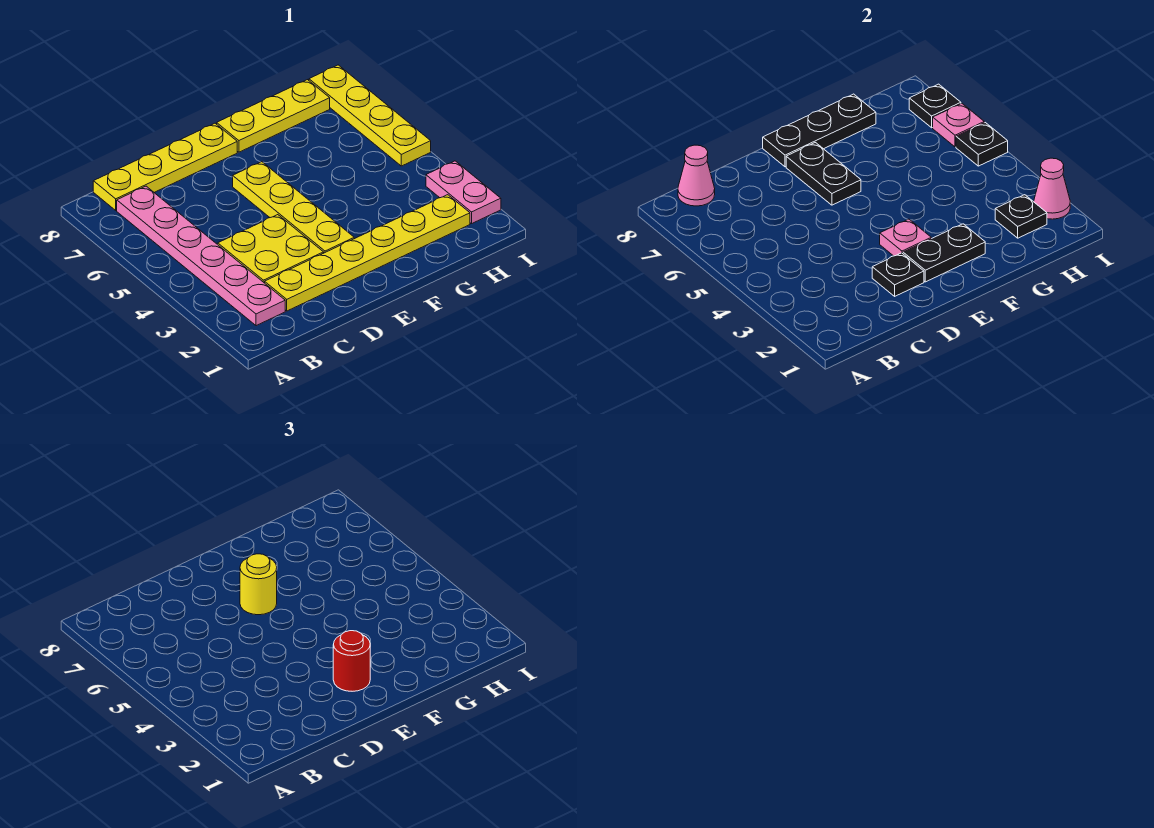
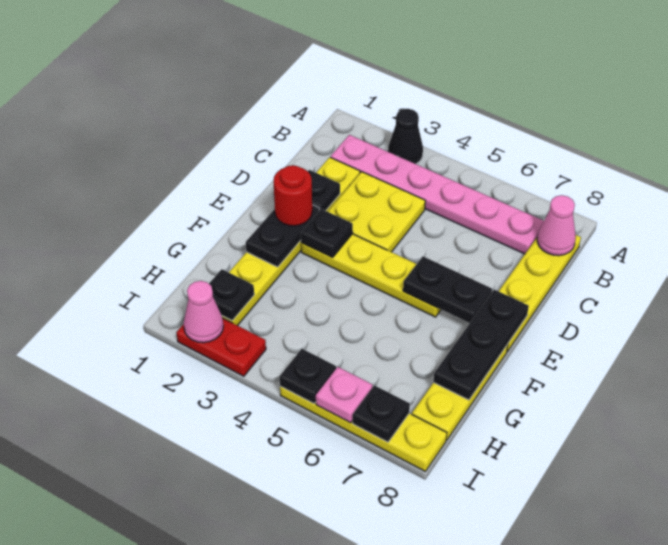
none -> black 1x1 cone [388,109,423,164]
pink 1x1 plate [880,219,931,256] -> black 1x1 plate [301,209,353,257]
yellow 1x1 round brick [240,554,277,615] -> none
pink 1x2 plate [426,161,501,224] -> red 1x2 plate [176,318,266,376]

